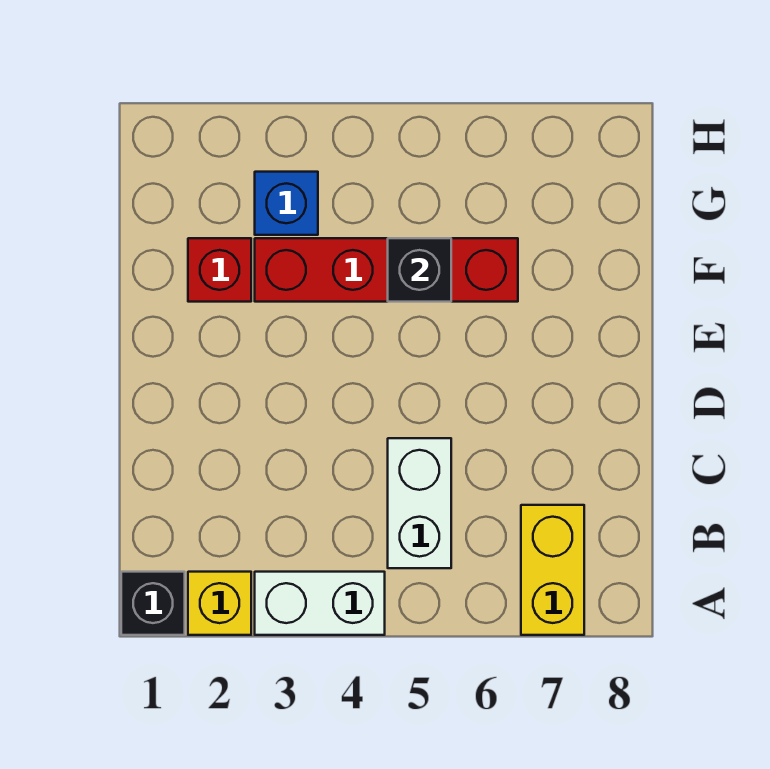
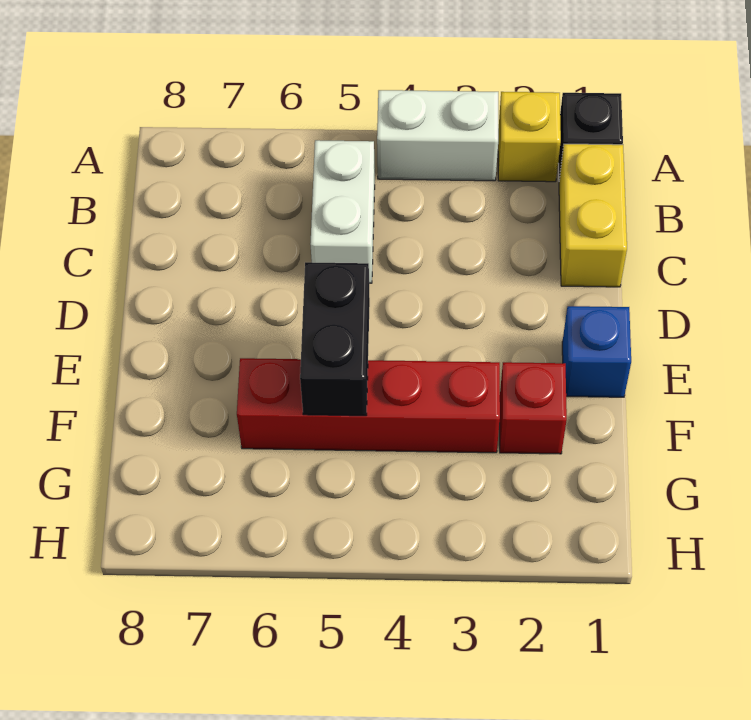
yellow 1x2 brick [521,505,584,635] -> yellow 1x2 brick moved to [559,144,627,287]
black 1x1 brick [388,238,451,302] -> black 1x2 brick [300,262,370,416]
blue 1x1 brick [255,172,318,235] -> blue 1x1 brick moved to [562,306,631,397]

